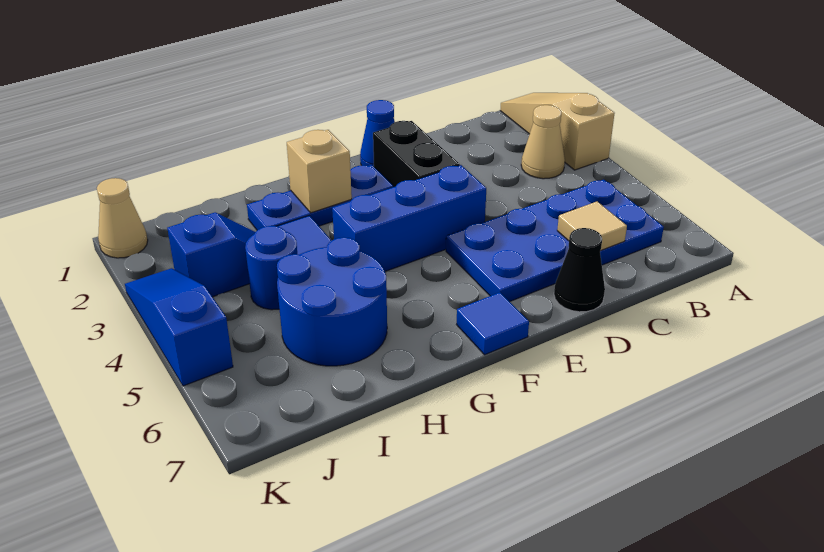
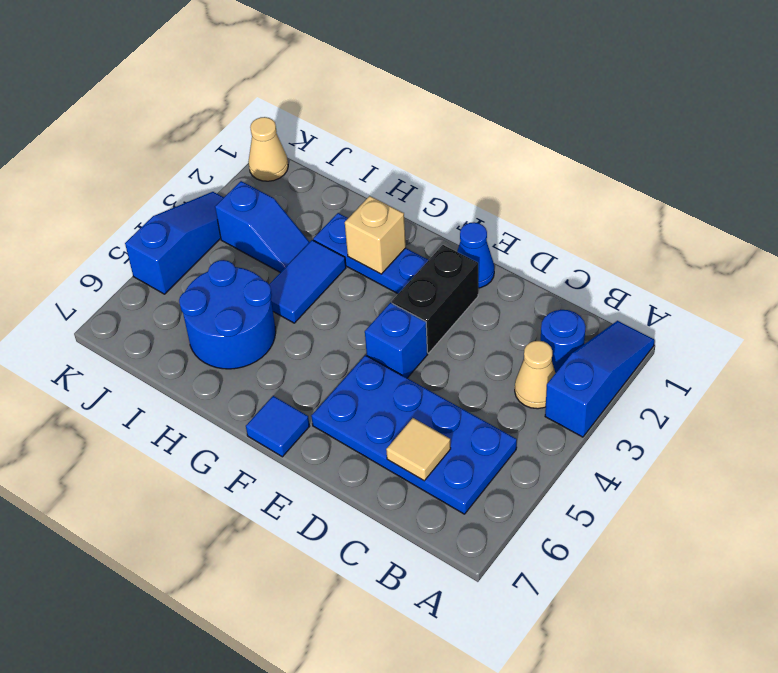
tan 1x3 slope [500,93,615,170] -> blue 1x3 slope [545,321,655,437]
black 1x1 cone [554,228,605,312] -> none
blue 1x3 brick [332,165,486,272] -> blue 1x1 brick [365,303,428,378]
blue 1x1 round brick [245,226,297,310] -> blue 1x1 round brick moved to [541,310,586,373]

